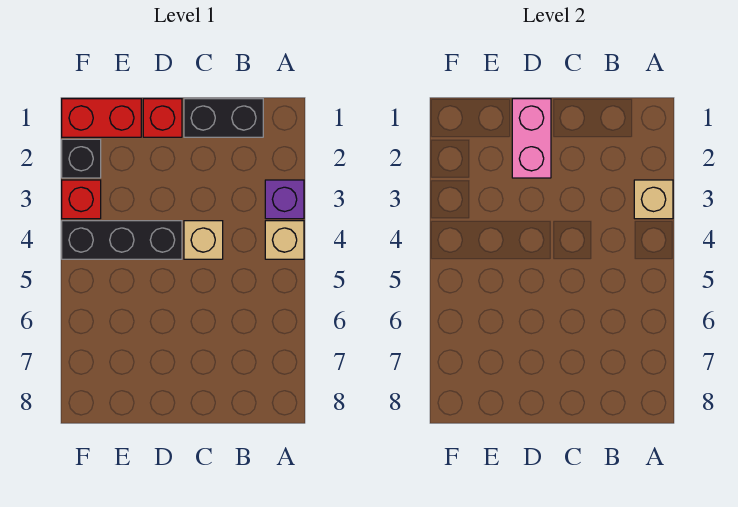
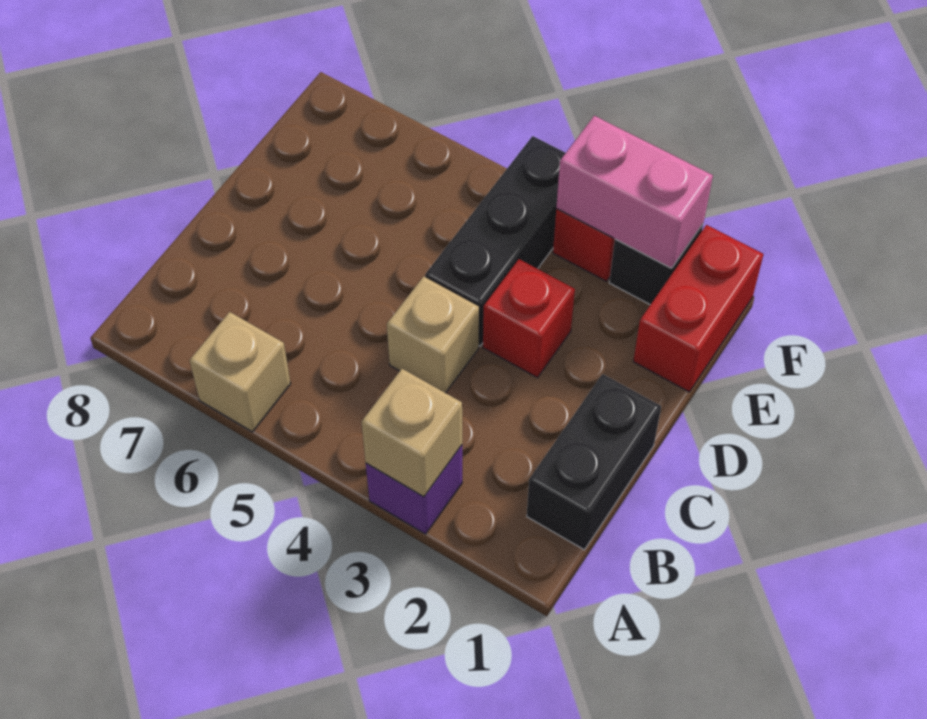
tan 1x1 brick [265,221,304,259] -> tan 1x1 brick moved to [189,312,291,432]
red 1x1 brick [143,99,182,137] -> red 1x1 brick moved to [483,259,575,378]
pink 1x2 brick [512,99,551,178] -> pink 1x2 brick moved to [556,116,713,268]

